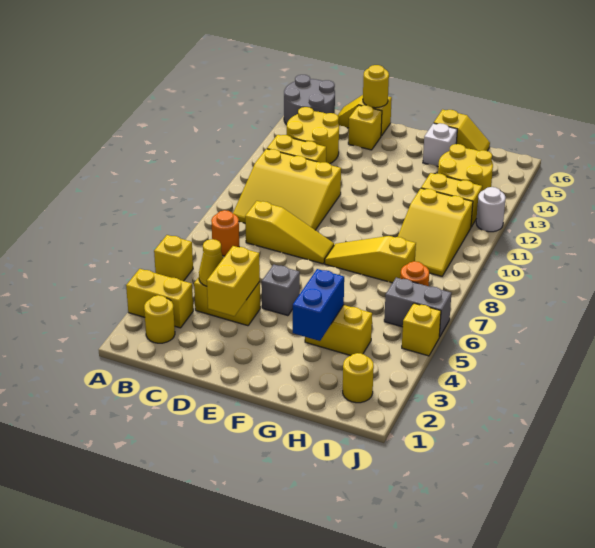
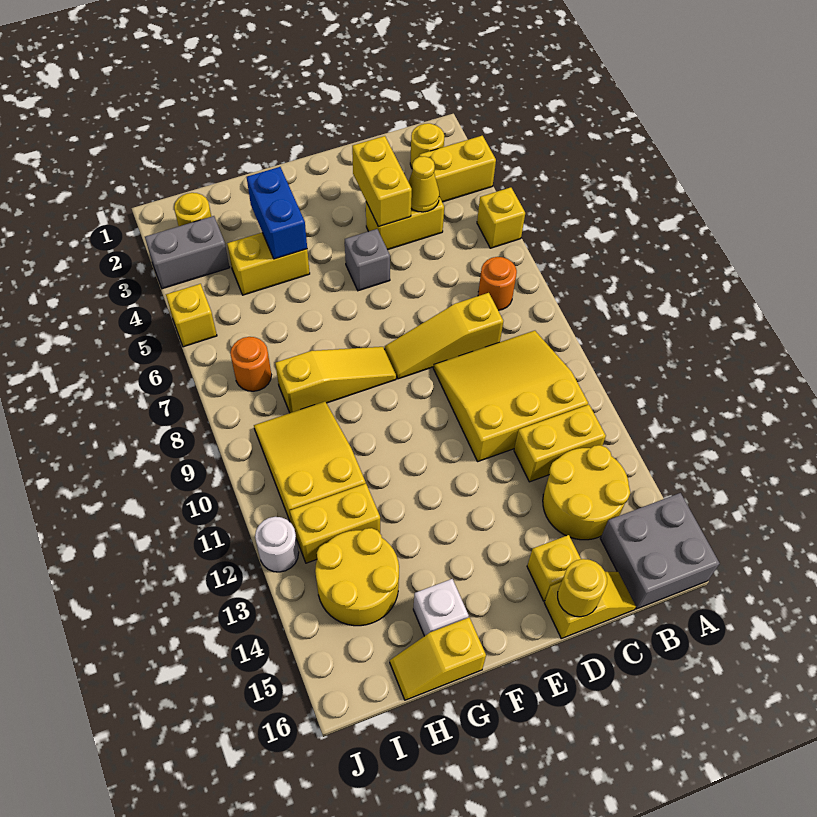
grey 2x2 round brick [284,75,335,125] -> grey 2x2 brick [600,493,720,609]
grey 1x2 brick [384,278,451,337] -> grey 1x2 brick moved to [145,216,230,289]

